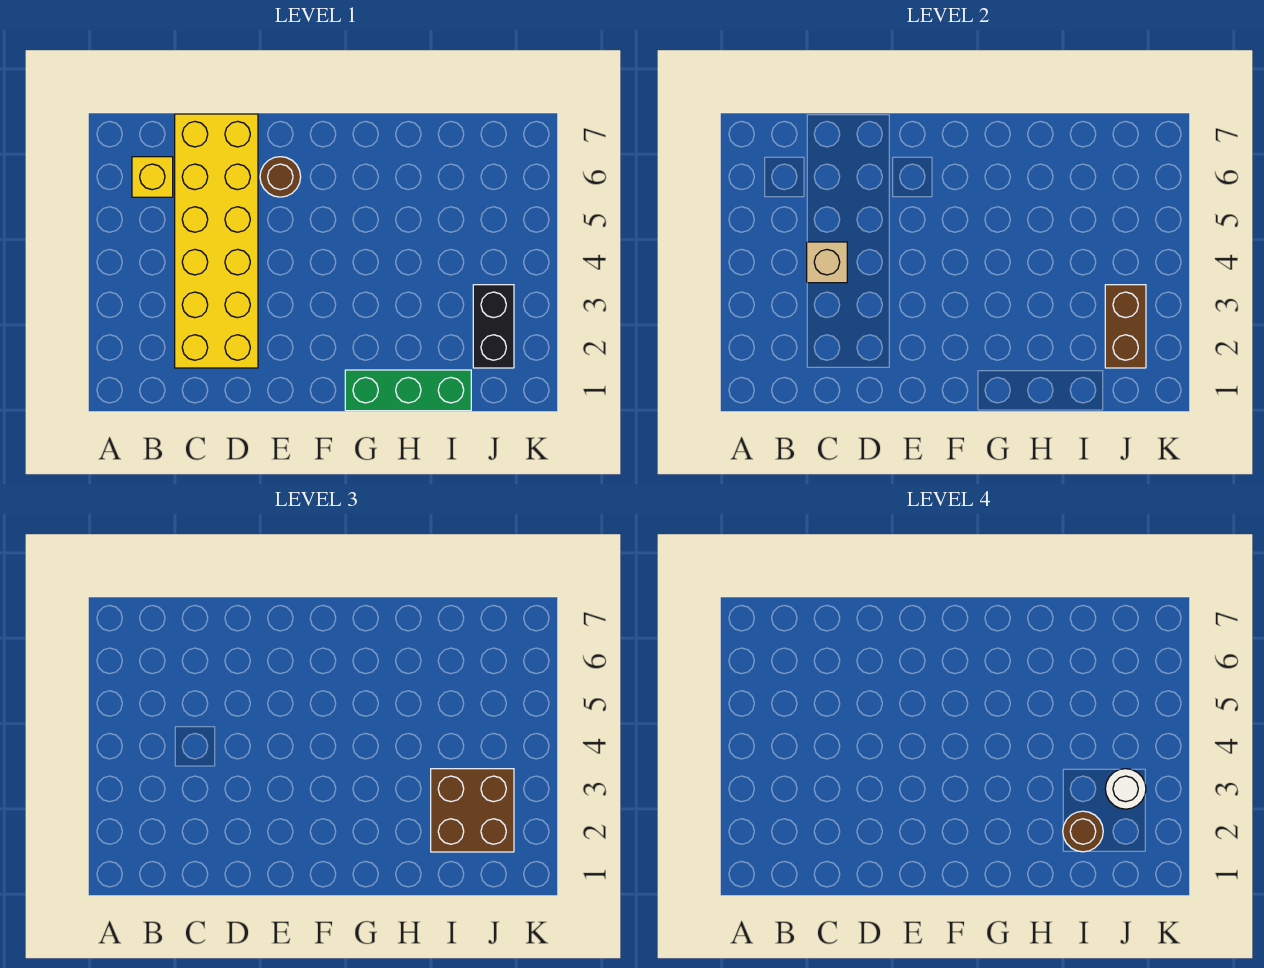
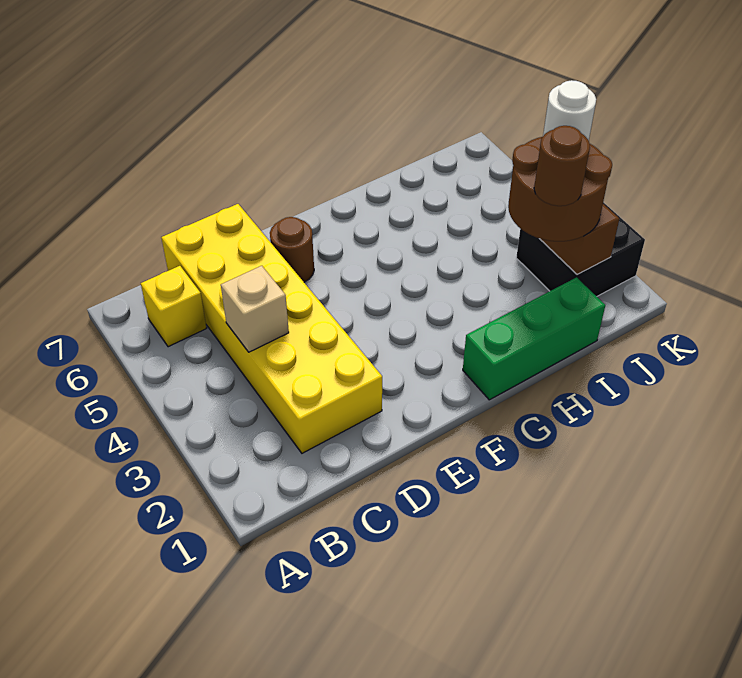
brown 2x2 brick [431,769,514,852] -> brown 2x2 round brick [508,137,612,241]
black 1x2 brick [473,285,514,368] -> black 2x2 brick [516,202,645,296]

